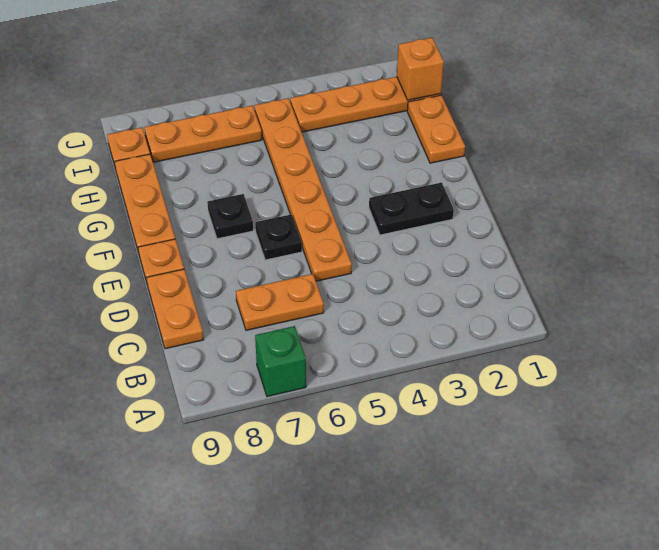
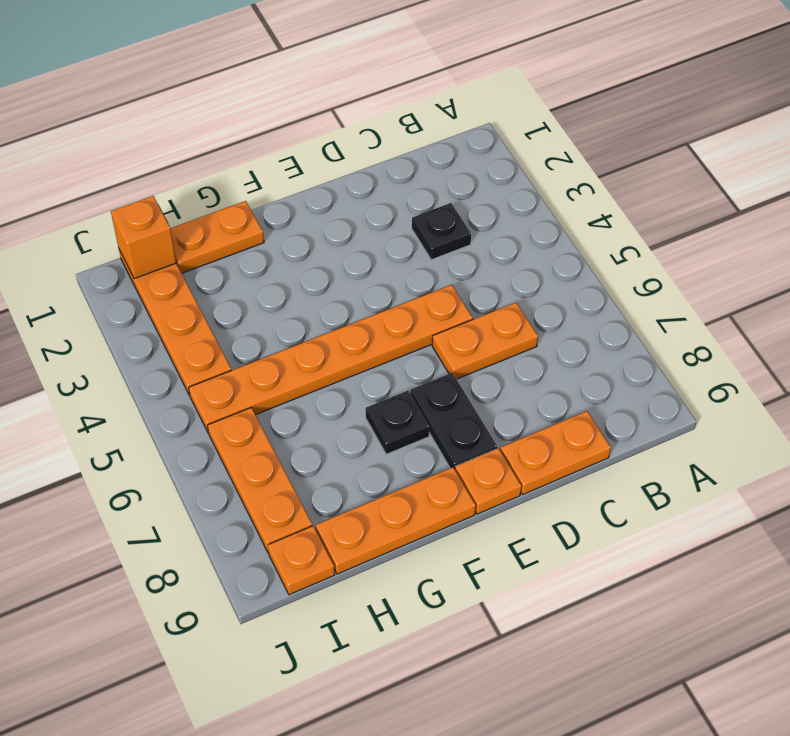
green 1x1 brick [255,326,306,397] -> none
orange 1x2 plate [236,274,324,330] -> orange 1x2 plate turned to [432,303,538,379]
black 1x2 plate [369,182,454,235] -> black 1x2 plate moved to [410,373,497,469]
black 1x1 plate [255,214,302,260] -> black 1x1 plate moved to [412,203,471,260]

